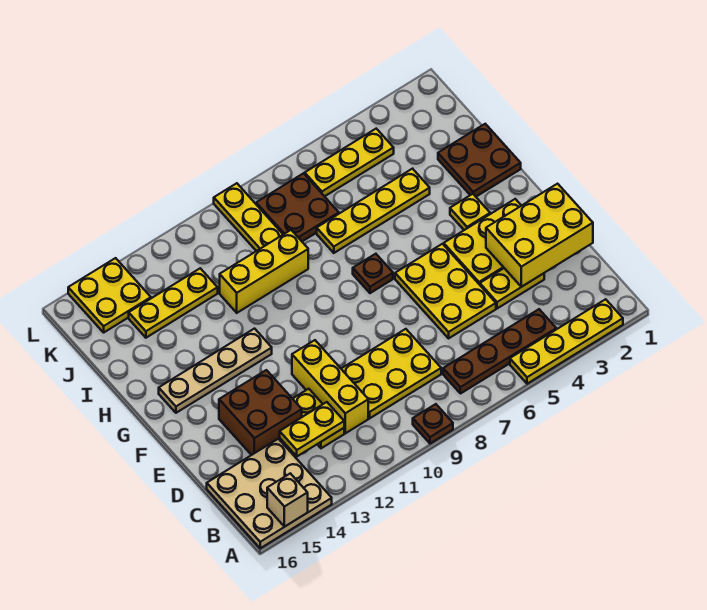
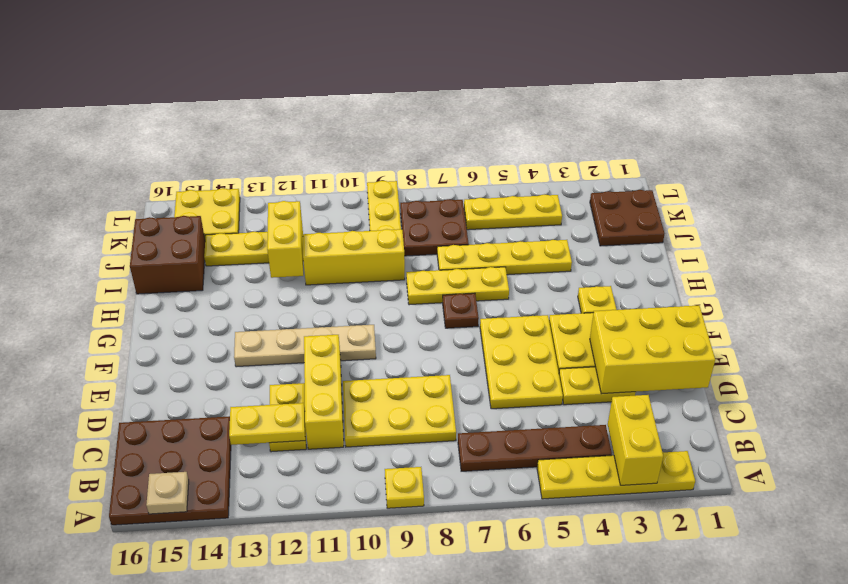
none -> yellow 1x2 brick [608,395,663,485]
brown 1x1 plate [413,404,453,444] -> yellow 1x1 plate [385,467,424,508]
tan 3x3 plate [207,439,332,548] -> brown 3x3 plate [109,416,231,525]
tan 1x1 brick [267,473,308,527] -> tan 1x1 plate [146,472,189,514]
brown 2x2 brick [219,370,302,455] -> brown 2x2 brick moved to [130,216,205,294]
tan 1x4 plate [159,329,272,413] -> tan 1x4 plate moved to [234,325,376,367]
brown 2x2 plate [438,124,521,197] -> brown 2x2 plate moved to [590,190,664,246]
none -> yellow 1x3 plate [406,267,509,305]
none -> yellow 1x2 brick [267,201,303,278]

